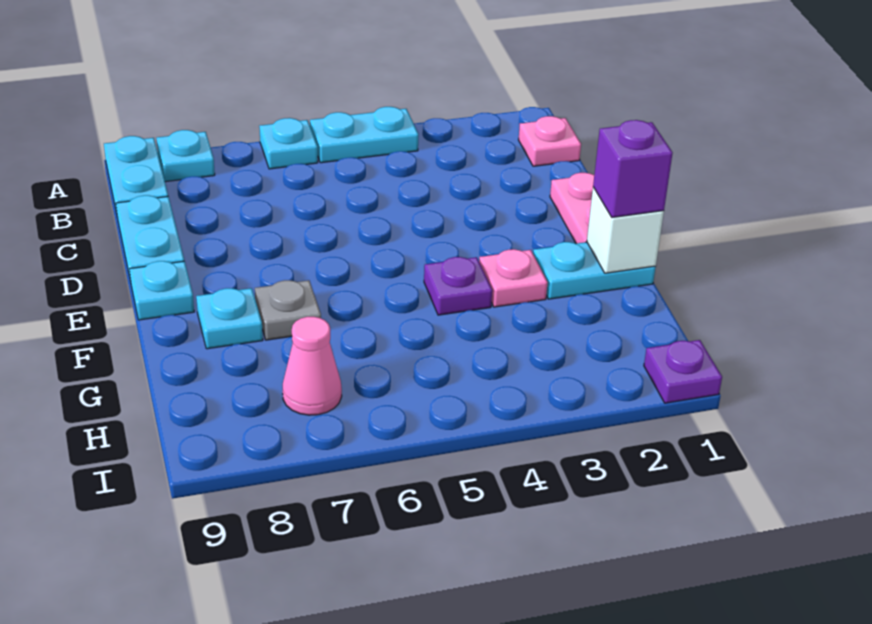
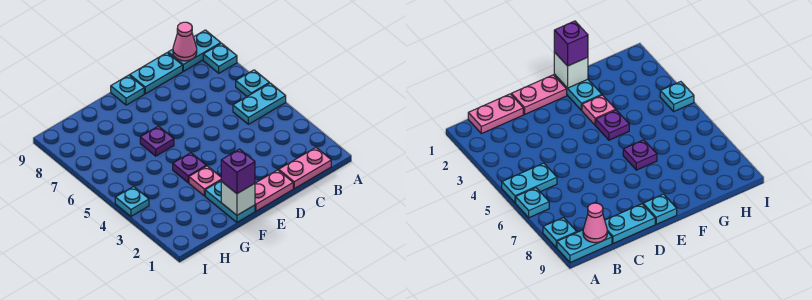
cyan 1x2 plate [310,107,419,163] -> cyan 1x2 plate turned to [233,83,286,124]
pink 1x1 plate [519,116,581,166] -> pink 1x2 plate [279,148,331,189]
grey 1x1 plate [255,280,321,340] -> none
cyan 1x1 plate [196,288,263,349] -> cyan 1x1 plate moved to [115,187,149,216]
pink 1x1 cone [283,317,342,415] -> pink 1x1 cone moved to [173,22,197,61]
purple 1x1 plate [644,340,722,403] -> purple 1x1 plate moved to [140,126,174,156]

